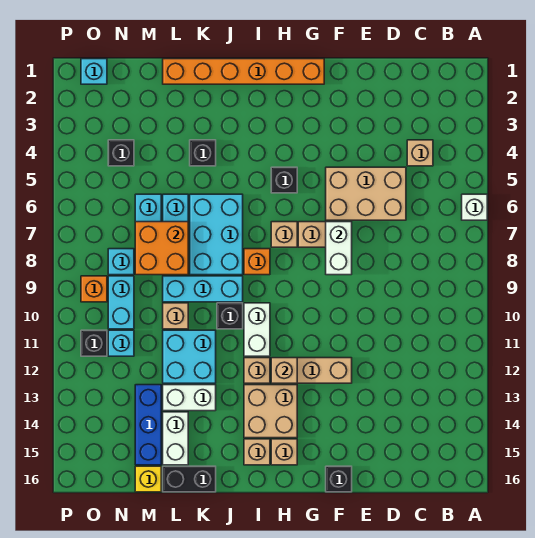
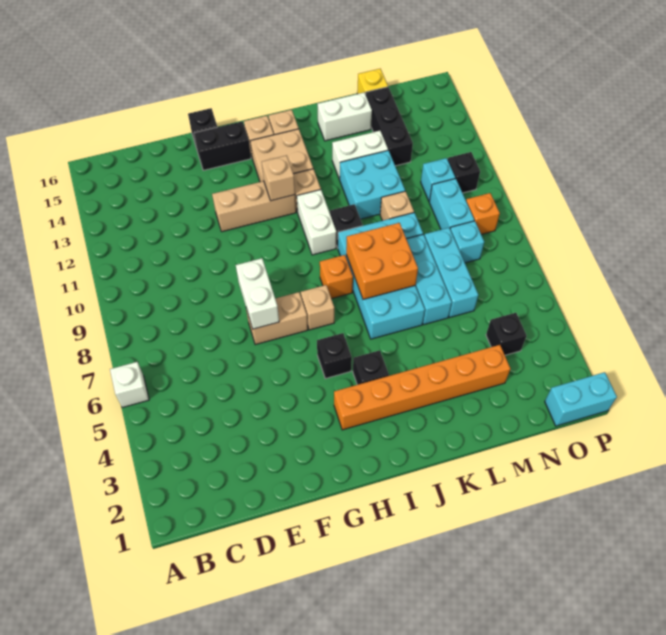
tan 1x1 brick [407,140,433,166] -> none
tan 2x3 brick [326,167,406,220] -> none
orange 1x6 brick [163,59,324,84] -> orange 1x6 brick moved to [334,345,511,430]
black 1x1 brick [190,140,216,166] -> black 1x1 brick moved to [353,350,389,385]
black 1x2 brick [163,466,216,492] -> black 1x2 brick moved to [194,122,251,170]
orange 2x2 brick [135,222,188,275] -> orange 2x2 brick moved to [346,223,418,299]
white 1x2 brick [163,412,188,465] -> white 1x2 brick turned to [317,93,372,141]
blue 1x3 brick [135,385,161,465] -> black 1x3 brick [366,87,413,166]
cyan 1x1 brick [81,59,107,84] -> cyan 1x2 brick [545,372,617,426]

